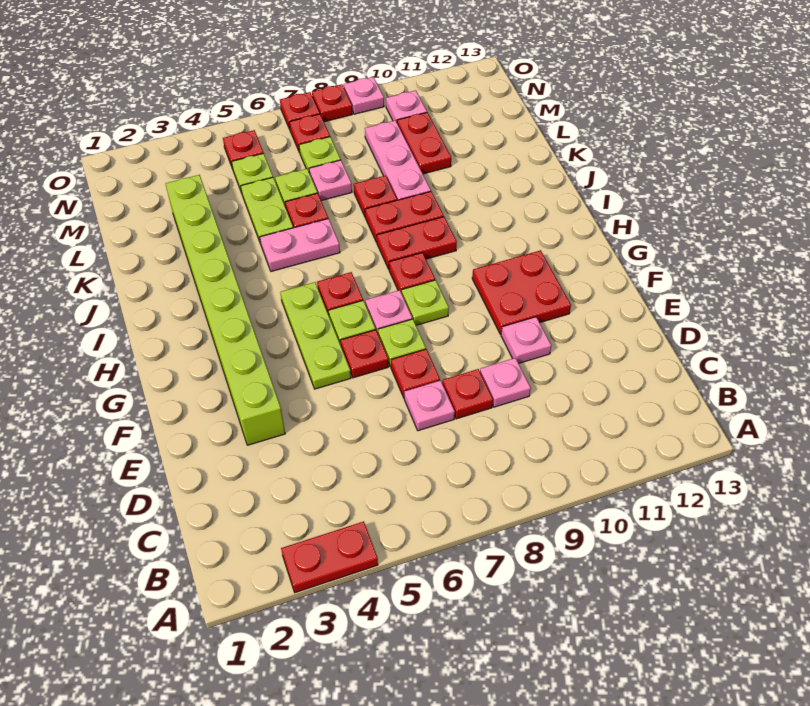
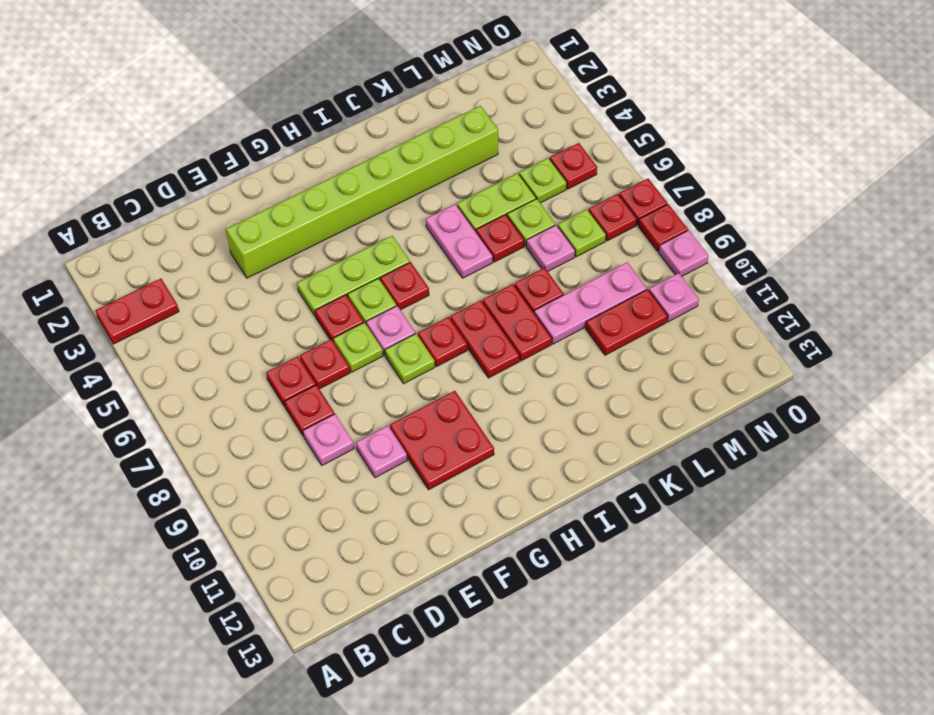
red 1x2 plate [281,522,378,593] -> red 1x2 plate turned to [96,279,179,344]
pink 1x1 plate [404,380,455,431] -> red 1x1 plate [266,356,316,406]

